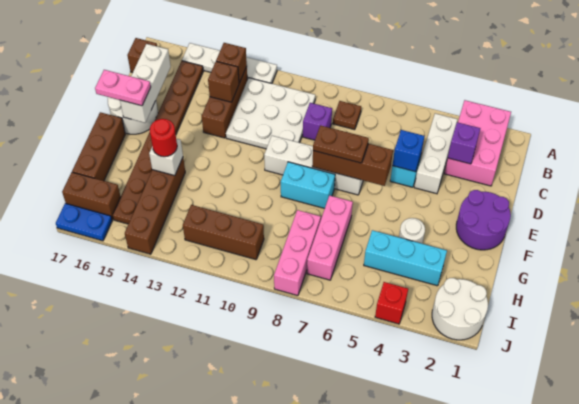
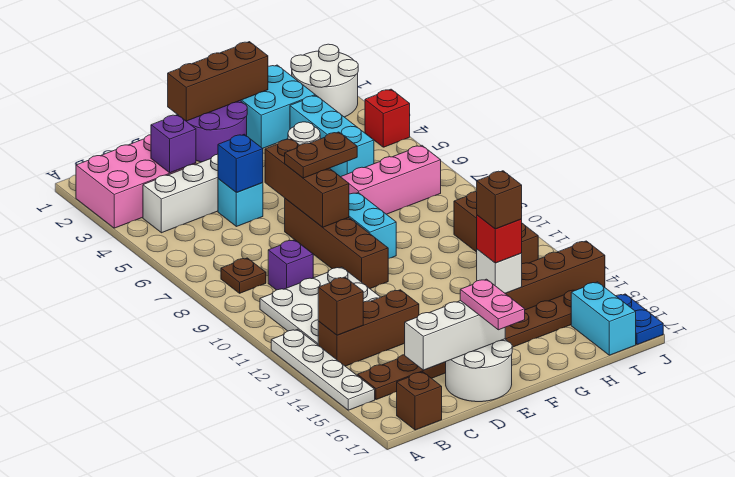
brown 1x1 brick [208,61,239,102] -> brown 1x1 brick moved to [477,171,522,229]
white 1x4 brick [264,136,363,195] -> brown 1x4 brick [285,198,388,289]
brown 1x2 plate [313,125,369,163] -> brown 1x2 plate turned to [285,132,357,178]
brown 1x3 brick [72,112,125,181] -> brown 1x3 brick moved to [168,42,268,121]
none -> cyan 2x2 brick [240,65,315,148]
red 1x1 round brick [150,119,177,157] -> red 1x1 brick [477,215,522,263]
pink 1x3 brick [274,210,321,296] -> none
brown 1x2 brick [62,172,121,219] -> cyan 1x2 brick [571,282,636,355]

